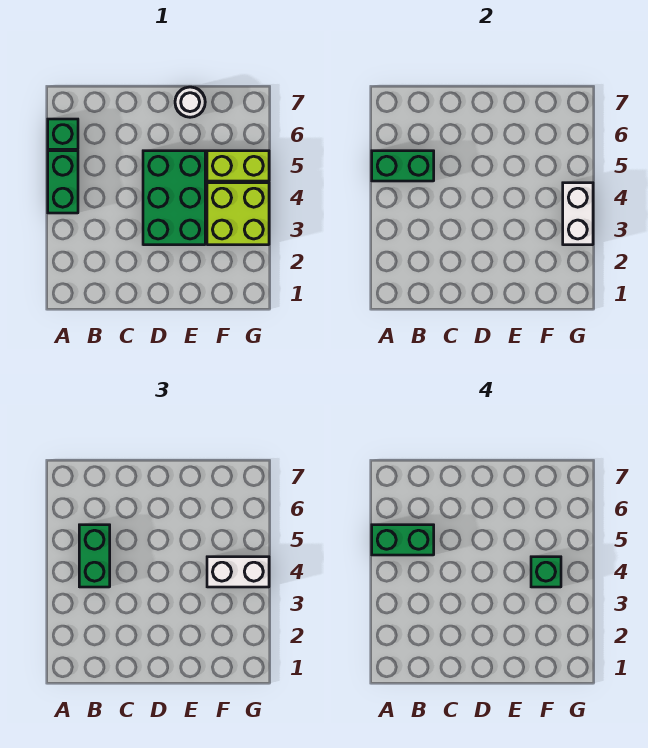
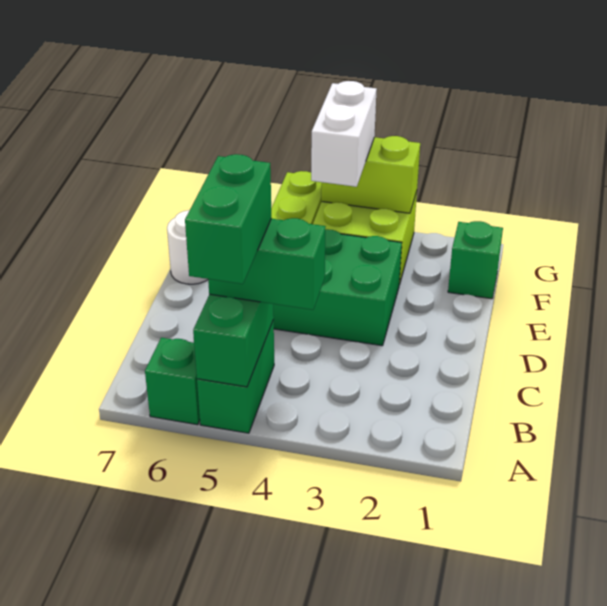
green 1x2 brick [48,151,78,213] -> green 1x2 brick turned to [197,320,274,433]
green 1x1 brick [531,557,561,587] -> green 1x1 brick moved to [448,221,503,299]
white 1x2 brick [563,183,593,245] -> lime 1x2 brick [321,136,420,213]

